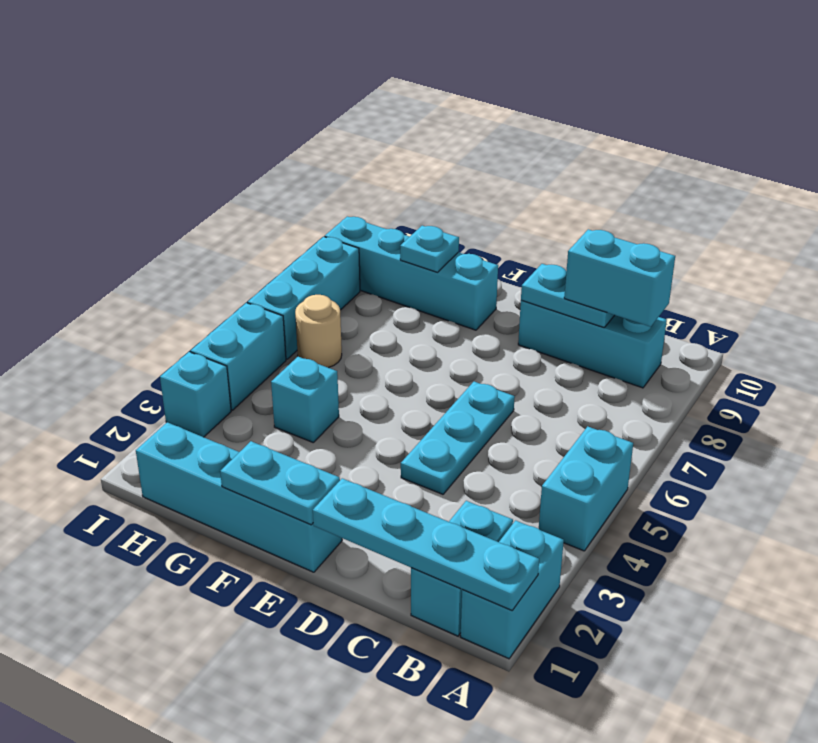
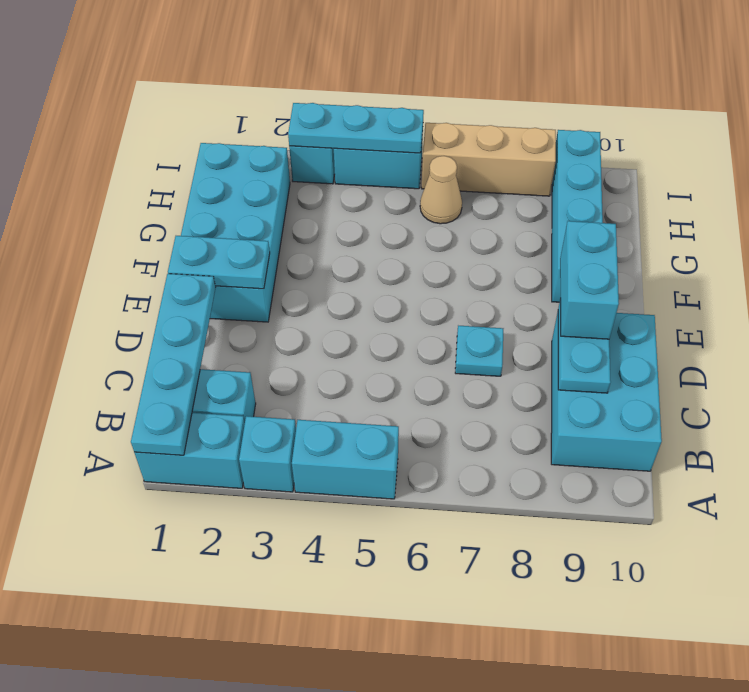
cyan 1x3 brick [518,300,667,388] -> cyan 2x3 brick [551,313,662,471]
cyan 1x2 brick [564,229,675,327] -> cyan 1x2 brick moved to [560,221,619,339]
cyan 1x3 plate [401,382,515,494] -> cyan 1x3 plate moved to [288,103,424,153]
cyan 1x4 brick [136,422,342,572] -> cyan 2x4 brick [181,143,290,322]
cyan 1x2 plate [220,441,340,525] -> cyan 1x2 plate turned to [168,236,270,289]
cyan 1x1 brick [271,357,339,442] -> cyan 1x1 brick moved to [239,416,296,492]
cyan 1x1 plate [400,226,459,272] -> cyan 1x1 plate moved to [455,326,503,376]
tan 1x1 round brick [295,295,342,368] -> tan 1x1 cone [420,156,462,224]
cyan 1x3 brick [248,237,360,359] -> tan 1x3 brick [422,123,556,196]

